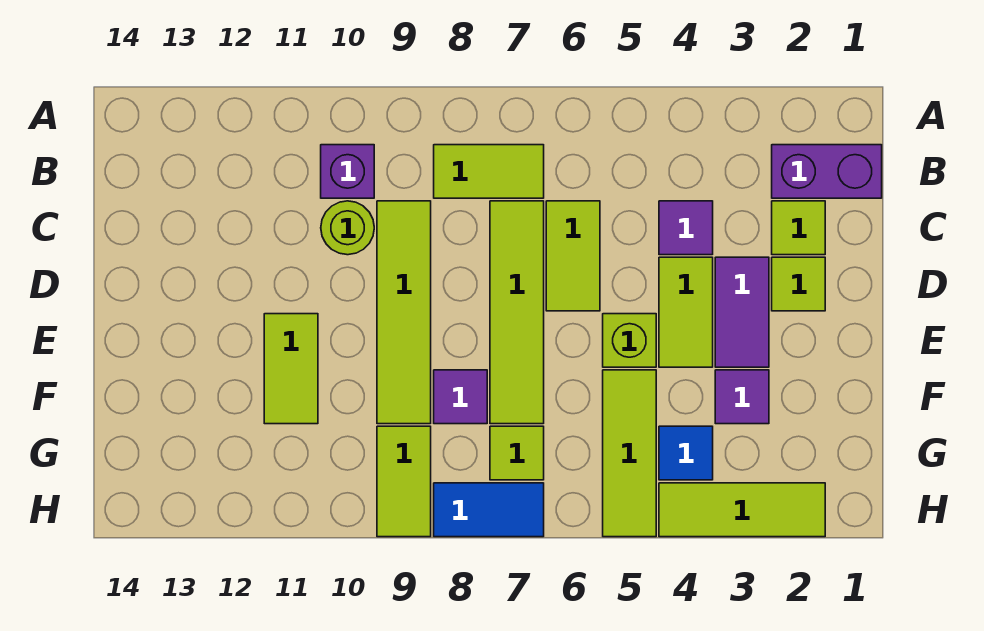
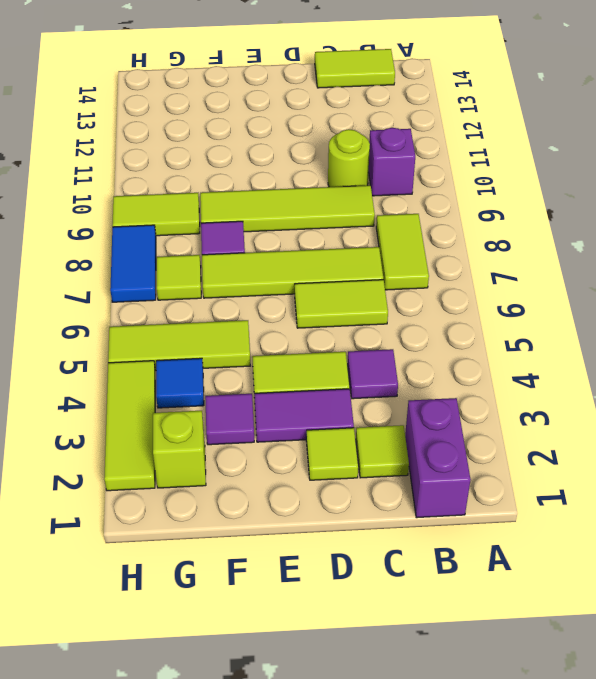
lime 1x1 brick [603,314,656,367] -> lime 1x1 brick moved to [153,411,206,488]
lime 1x2 tile [264,314,318,424] -> lime 1x2 tile moved to [315,49,395,88]

